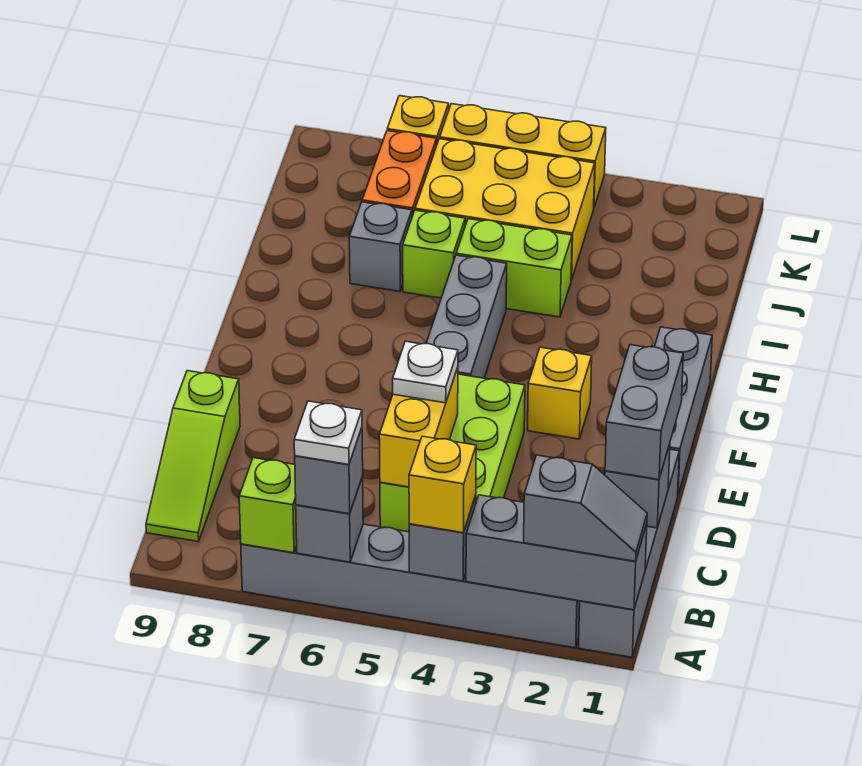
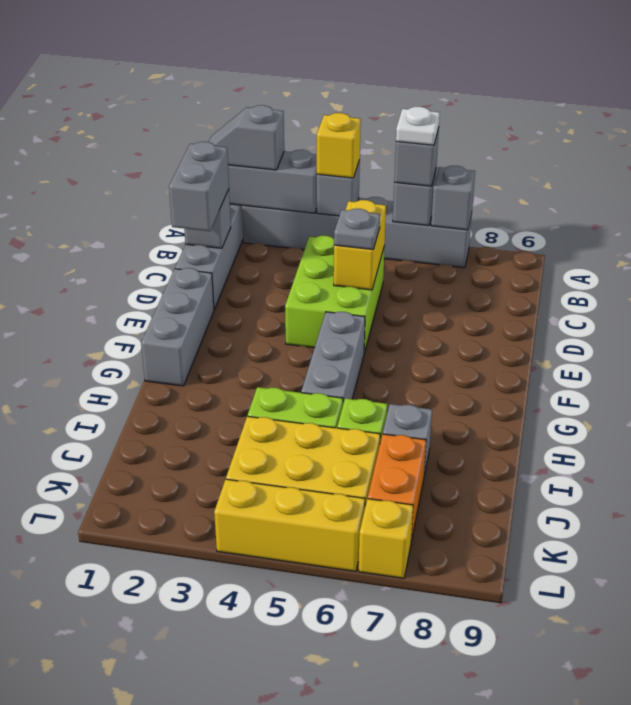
lime 1x1 brick [239,458,297,553] -> grey 1x1 brick [431,166,475,230]
lime 1x3 slope [146,371,240,541] -> none
white 1x1 plate [393,341,458,403] -> grey 1x1 plate [334,209,380,250]
yellow 1x1 brick [528,347,592,439] -> none

